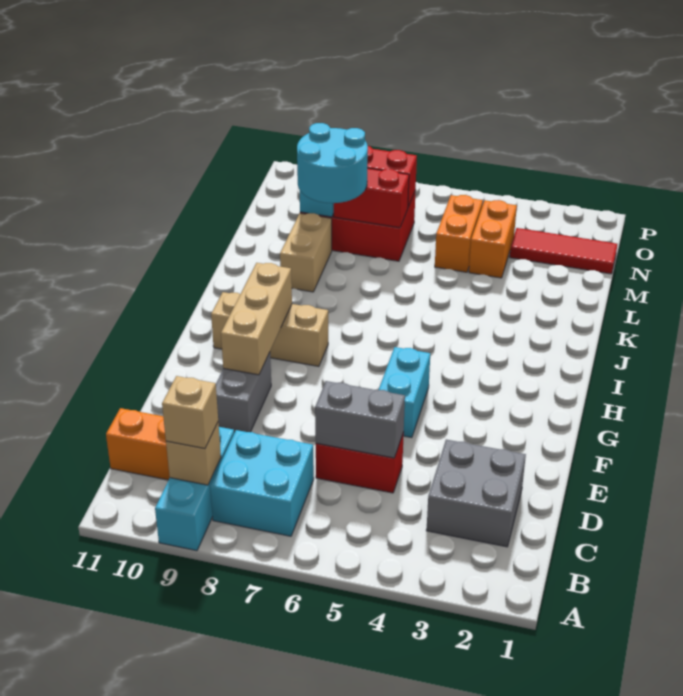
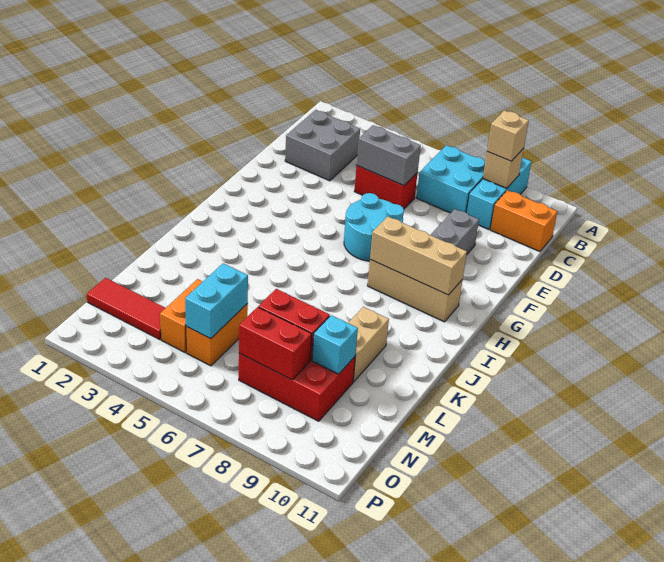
cyan 1x2 brick [379,347,430,438] -> cyan 1x2 brick moved to [185,263,248,339]
tan 1x3 brick [221,263,292,375] -> tan 1x3 brick turned to [370,216,467,295]
cyan 2x2 round brick [297,123,368,203] -> cyan 2x2 round brick moved to [344,193,404,261]

